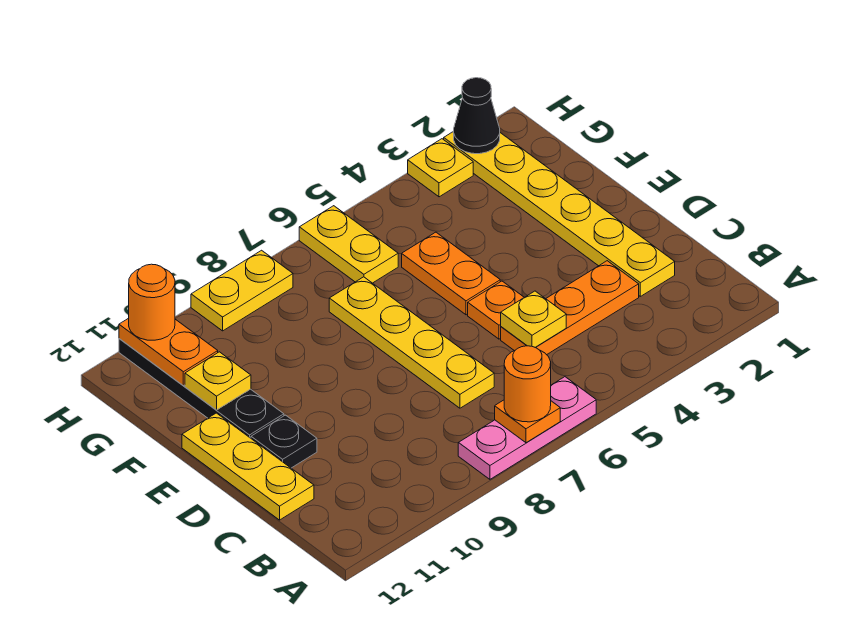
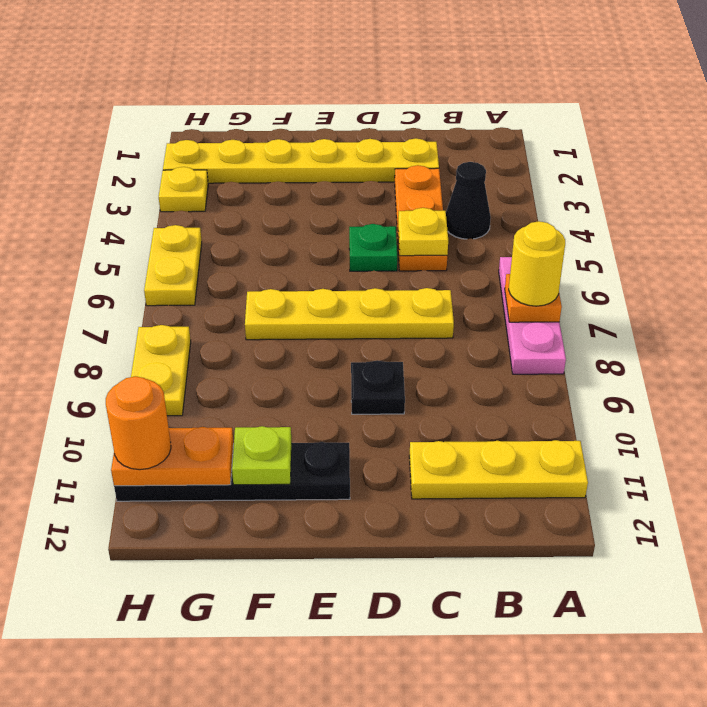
orange 1x1 round brick [504,346,551,422] -> yellow 1x1 round brick [509,221,565,306]
yellow 1x3 plate [182,413,314,520] -> yellow 1x3 plate moved to [409,440,588,499]
orange 1x1 plate [468,281,524,339] -> green 1x1 plate [349,224,397,271]
black 1x1 plate [251,415,317,468] -> black 1x1 plate moved to [351,360,405,414]
orange 1x2 plate [402,232,500,315] -> none
yellow 1x1 plate [185,352,251,410] -> lime 1x1 plate [232,426,292,485]
yellow 1x2 plate [299,206,398,283] -> yellow 1x2 plate turned to [144,225,202,306]
black 1x1 cone [454,78,500,154] -> black 1x1 cone moved to [446,162,491,239]

